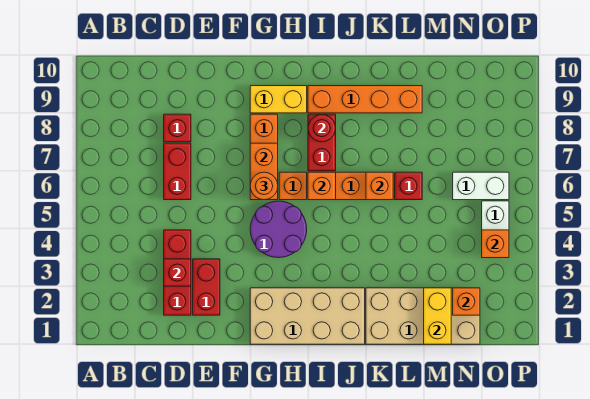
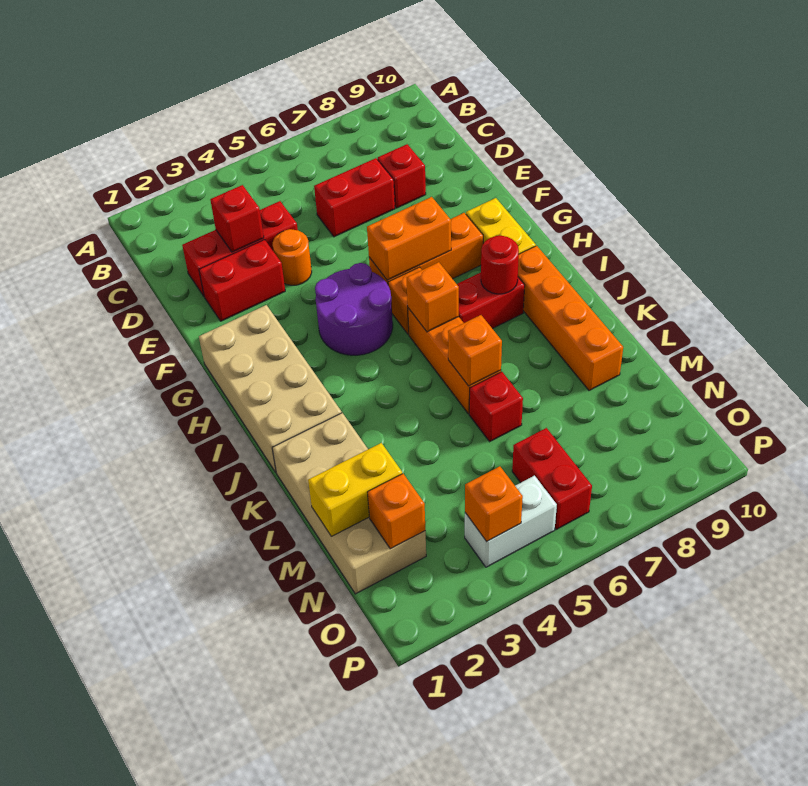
orange 1x1 round brick [250,172,278,200] -> orange 1x1 round brick moved to [273,229,312,285]
white 1x2 brick [453,172,509,200] -> red 1x2 brick [512,428,592,529]

